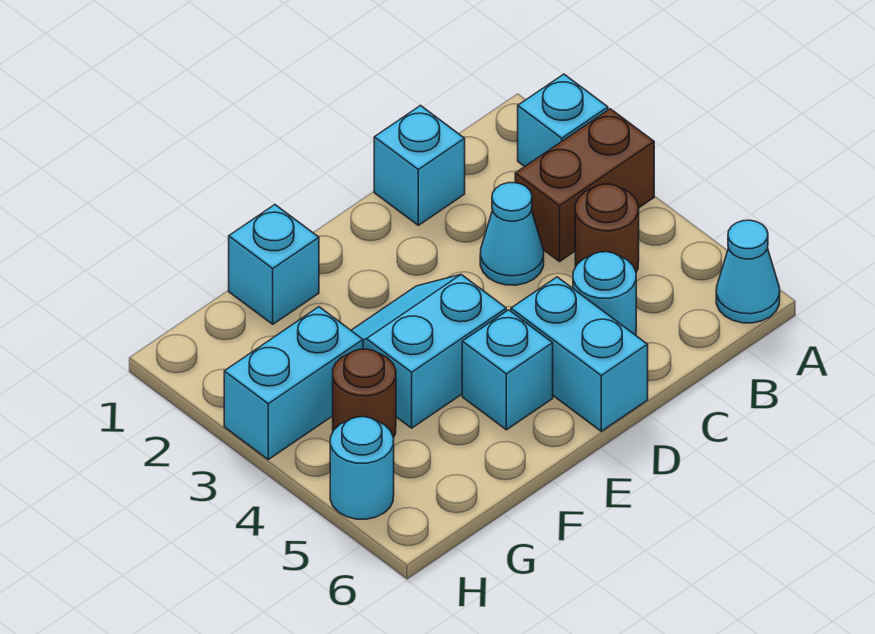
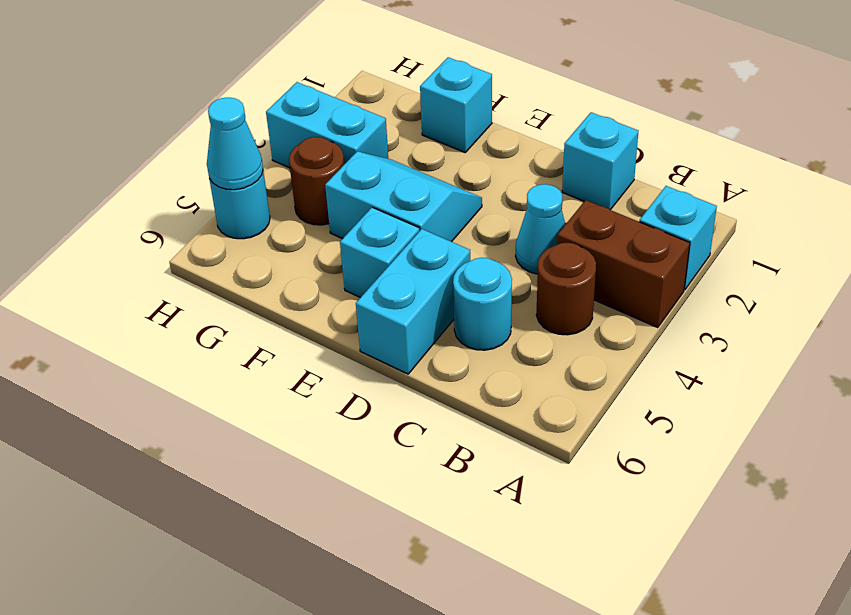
cyan 1x1 cone [716,220,780,323] -> cyan 1x1 cone moved to [207,97,263,190]

